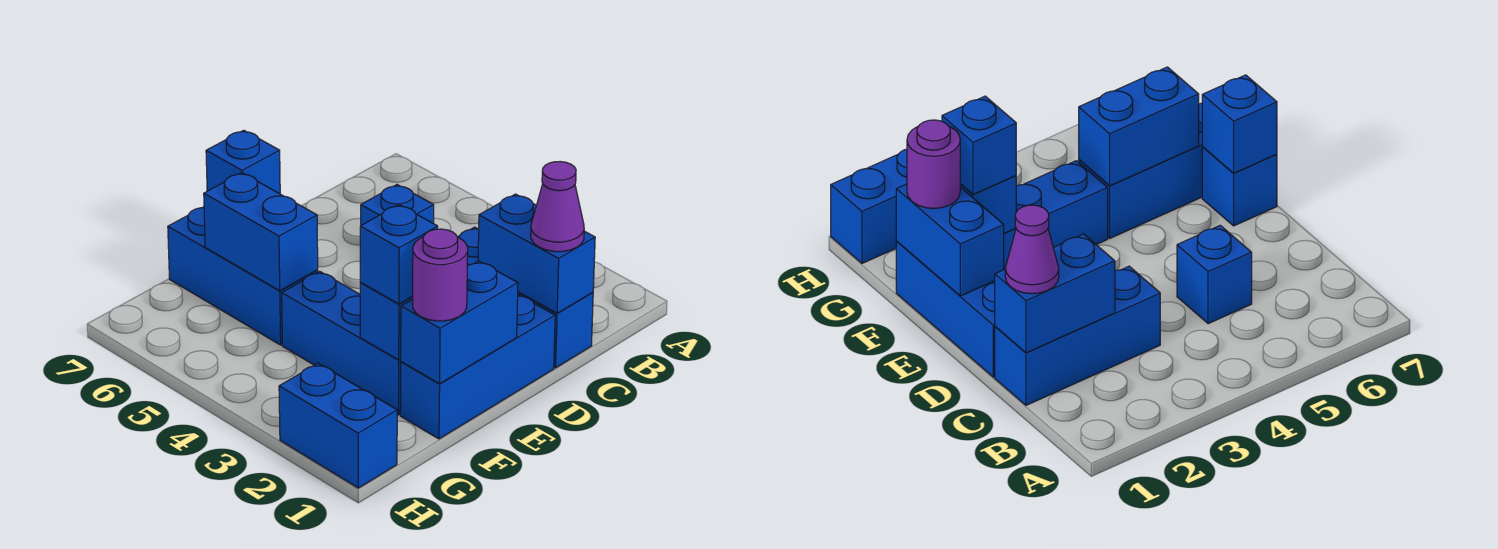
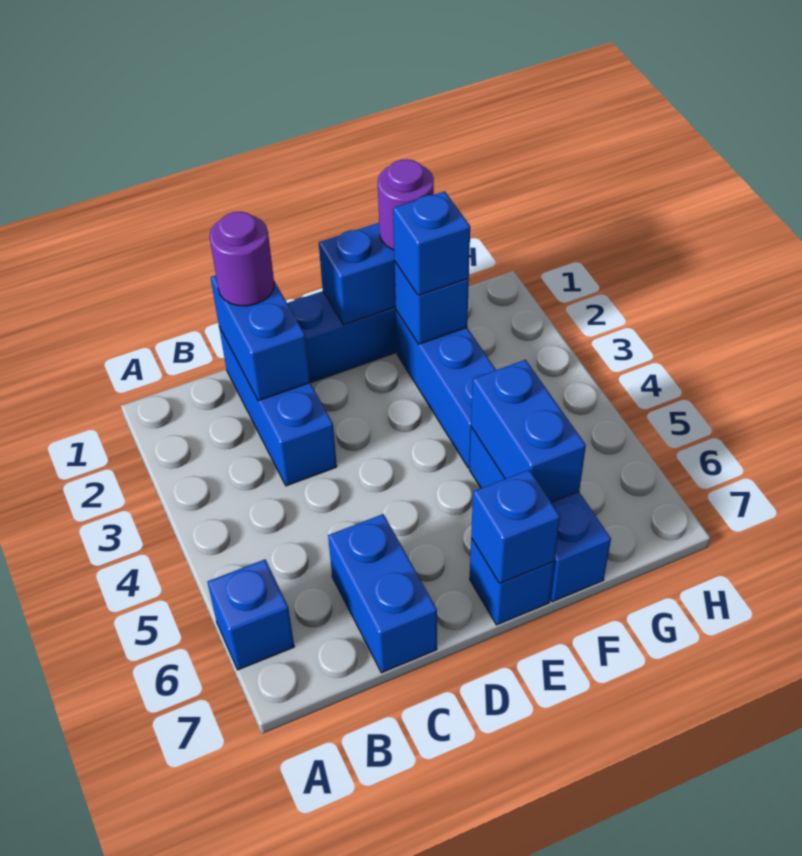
purple 1x1 cone [531,162,584,252] -> purple 1x1 round brick [209,212,274,306]
blue 1x1 brick [361,185,434,225] -> blue 1x1 brick moved to [208,560,294,670]
blue 1x2 brick [279,363,397,488] -> blue 1x2 brick moved to [328,514,437,673]

